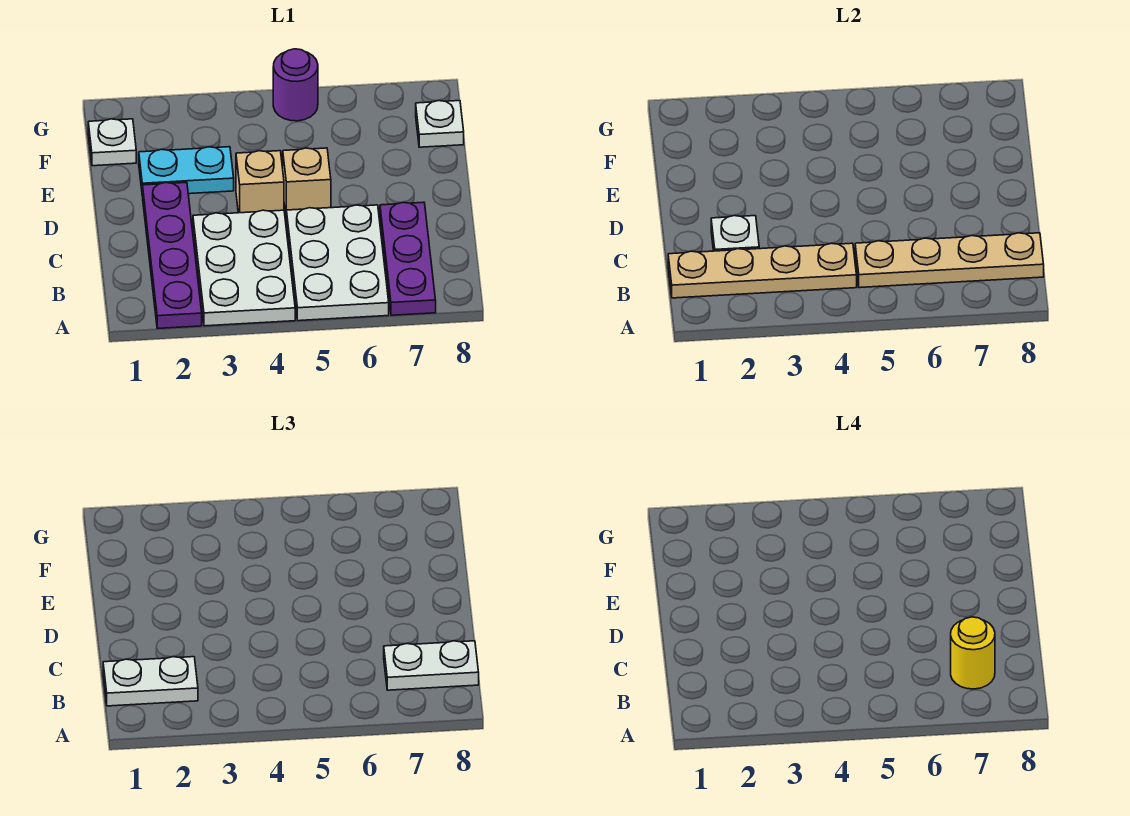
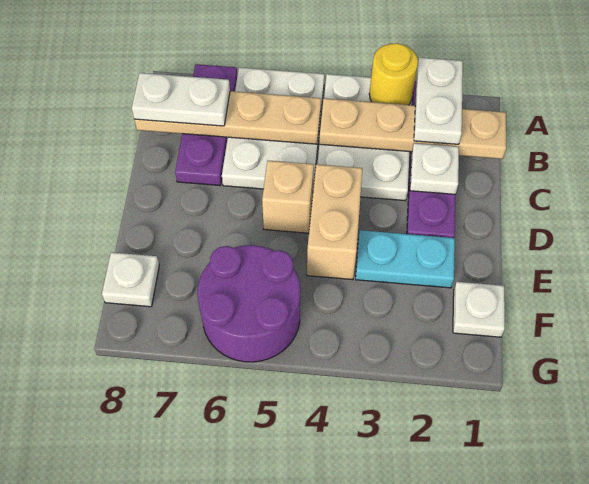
white 1x2 plate [103,657,198,706] -> white 1x2 plate turned to [414,58,463,144]
yellow 1x1 round brick [951,617,995,689] -> yellow 1x1 round brick moved to [369,43,418,105]
tan 1x1 brick [236,151,284,213] -> tan 1x2 brick [307,164,363,280]
purple 1x1 round brick [273,49,318,121] -> purple 2x2 round brick [197,245,300,362]

